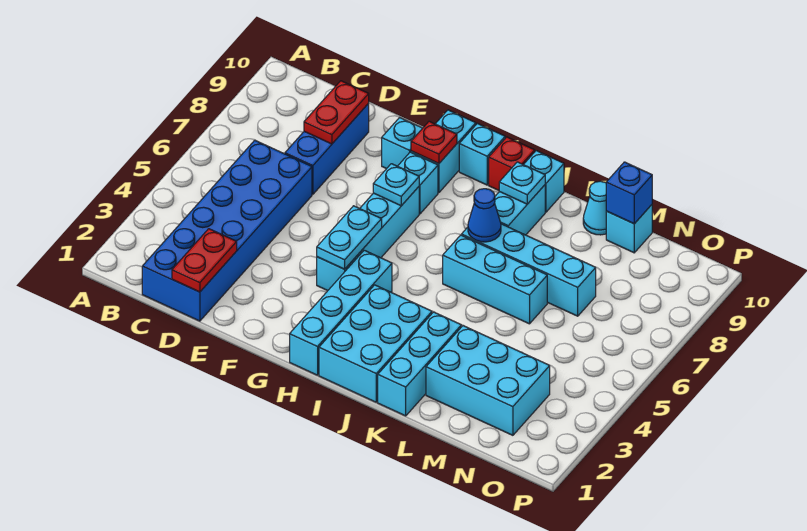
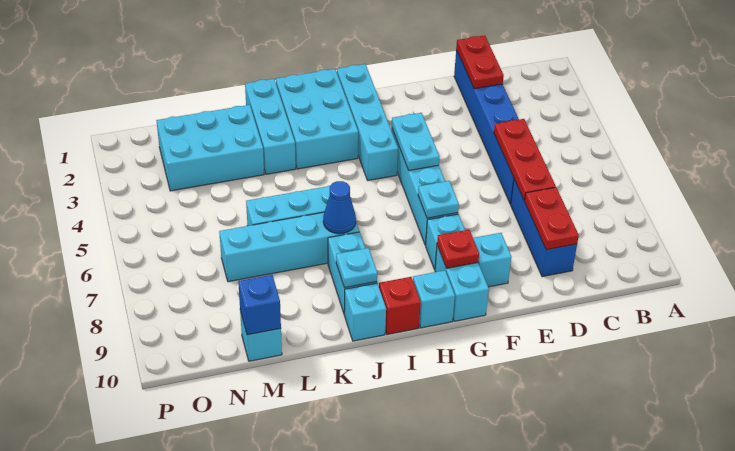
blue 2x6 brick [142,140,312,321] -> blue 1x6 brick [454,50,519,204]
none -> red 1x3 plate [494,119,556,201]
cyan 1x1 cone [583,181,606,235] -> none

